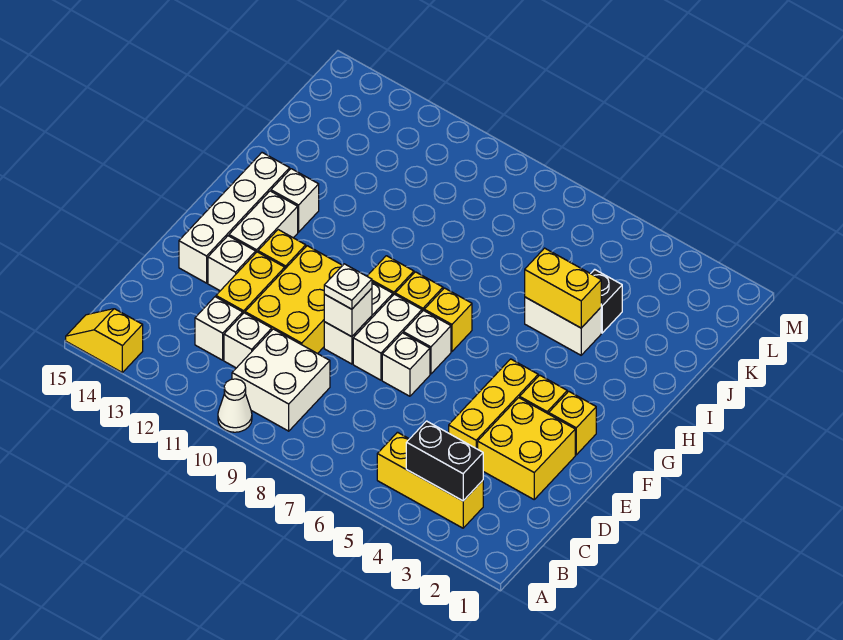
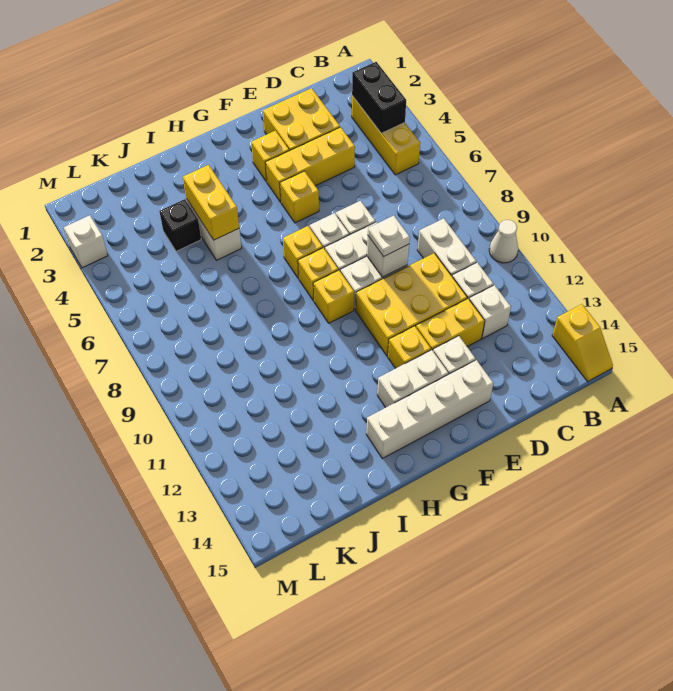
white 2x2 brick [232,329,330,431] -> white 1x2 brick [417,218,476,276]
yellow 1x1 brick [549,391,596,455] -> yellow 1x1 brick moved to [280,171,319,223]
white 1x1 brick [271,169,319,232] -> white 1x1 brick moved to [64,215,108,268]

